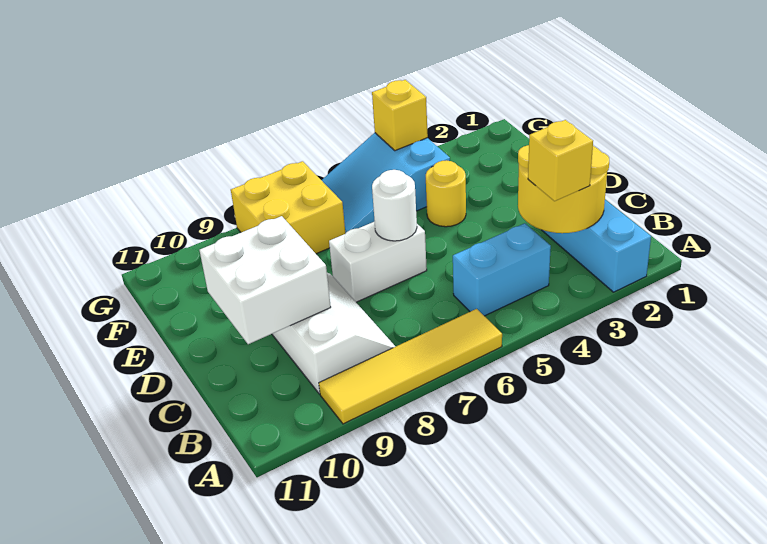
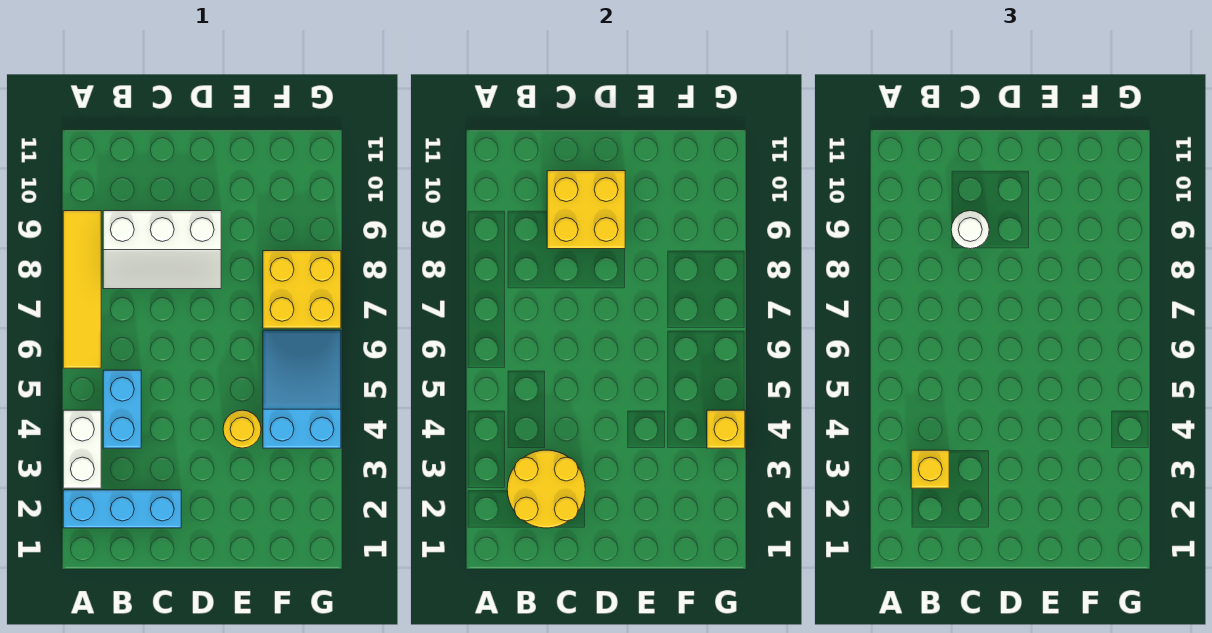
white 2x2 brick [199,216,331,344] -> yellow 2x2 brick [547,171,625,249]
white 1x2 brick [329,221,427,302] -> white 1x2 brick moved to [63,410,101,488]
white 1x1 round brick [372,170,417,241] -> white 1x1 round brick moved to [951,211,989,249]

